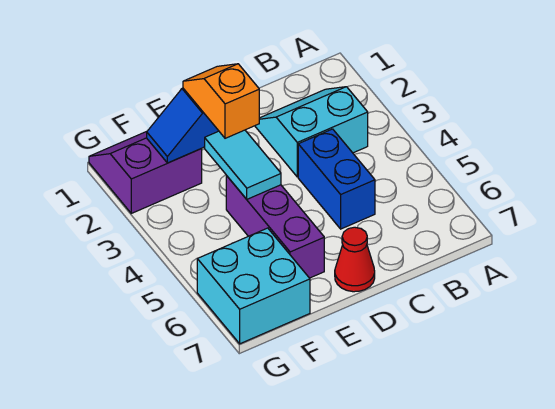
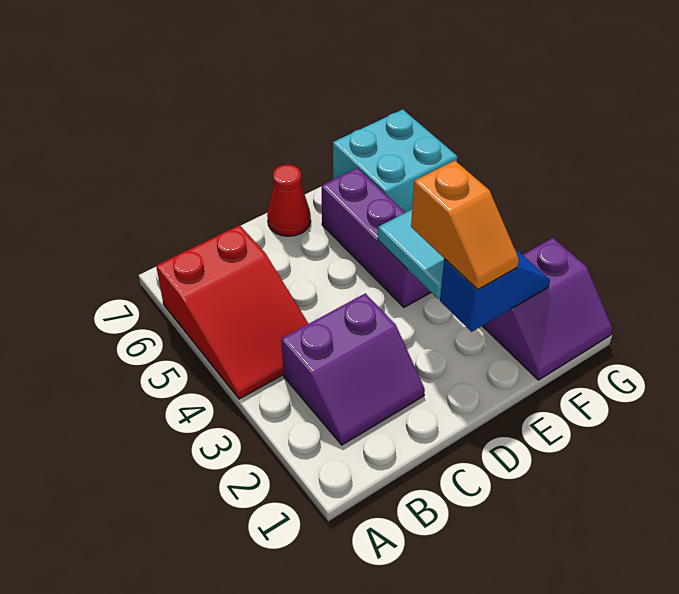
none -> red 2x3 slope [156,225,308,399]
cyan 2x2 slope [255,87,368,177] -> purple 2x2 slope [281,293,425,445]
blue 1x2 brick [298,129,375,229] -> none

